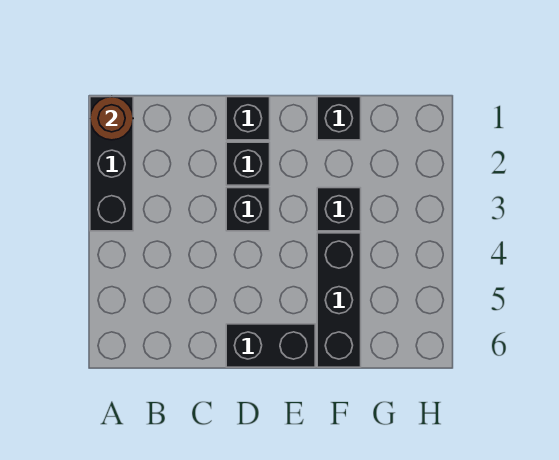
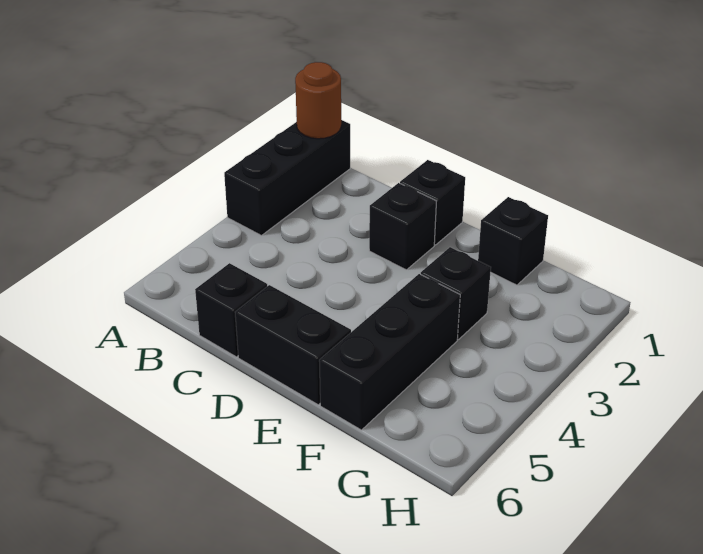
black 1x1 brick [226,188,270,231] -> black 1x1 brick moved to [195,263,267,357]

